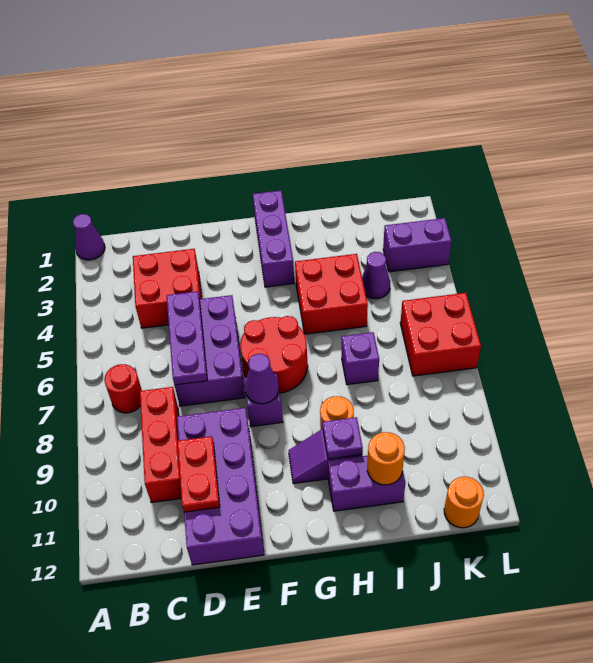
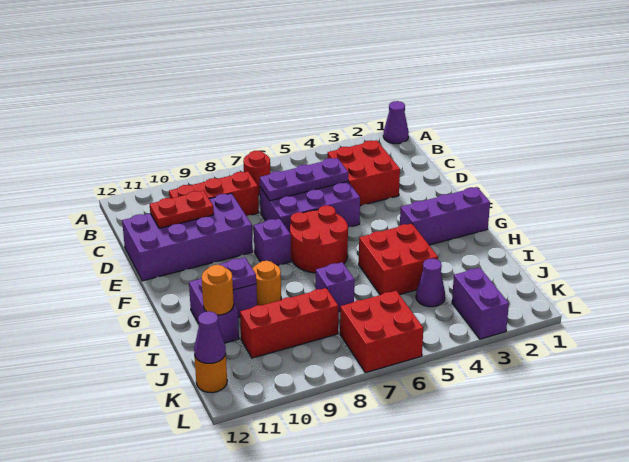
purple 1x1 cone [245,354,279,404] -> purple 1x1 cone moved to [194,311,226,363]
none -> red 1x3 brick [240,288,338,358]

